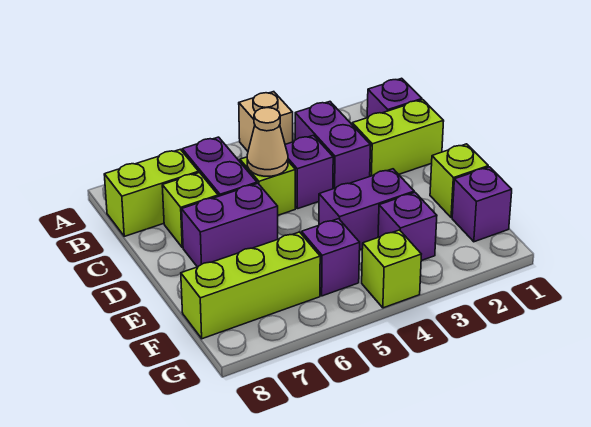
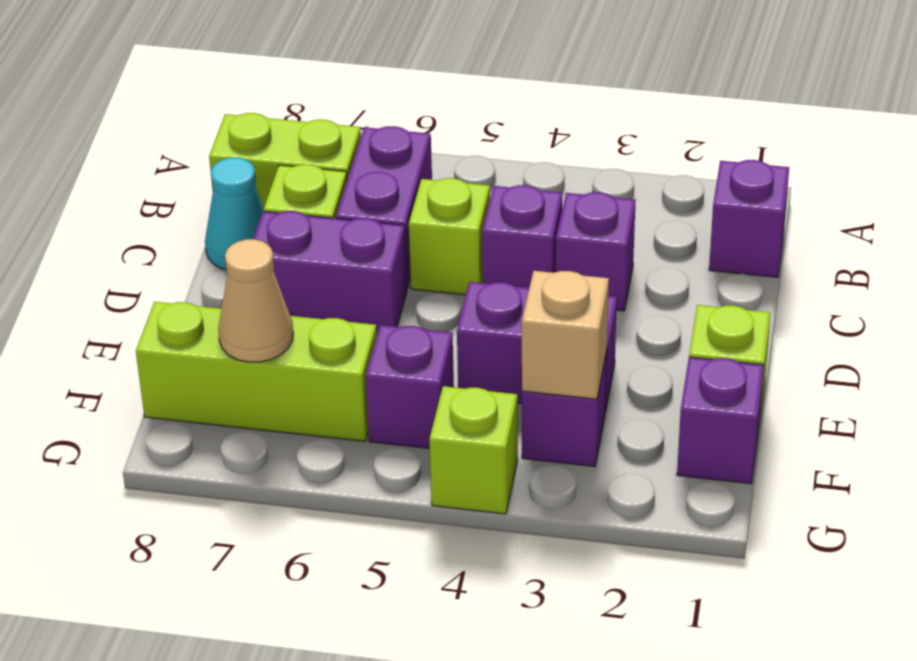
tan 1x1 brick [239,92,293,151] -> tan 1x1 brick moved to [522,271,609,399]
purple 1x2 brick [295,102,371,189] -> purple 1x1 brick [556,192,636,311]
lime 1x2 brick [352,100,444,176] -> none
tan 1x1 cone [247,108,288,176] -> tan 1x1 cone moved to [218,239,293,362]
none -> cyan 1x1 cone [205,158,264,270]

